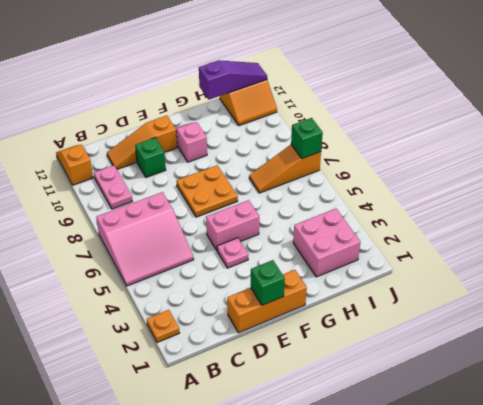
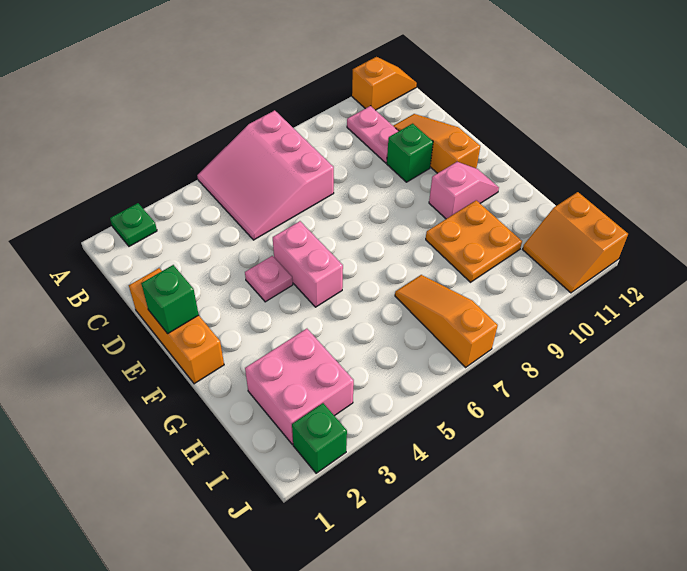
orange 1x1 plate [147,310,180,343] -> green 1x1 plate [110,203,157,246]
pink 1x2 plate [94,165,132,209] -> pink 1x2 plate turned to [347,106,398,163]
orange 2x2 plate [177,165,238,217] -> orange 2x2 plate moved to [426,200,522,282]
purple 1x3 slope [199,60,267,100] -> none
green 1x1 brick [291,118,323,159] -> green 1x1 brick moved to [292,403,347,473]

